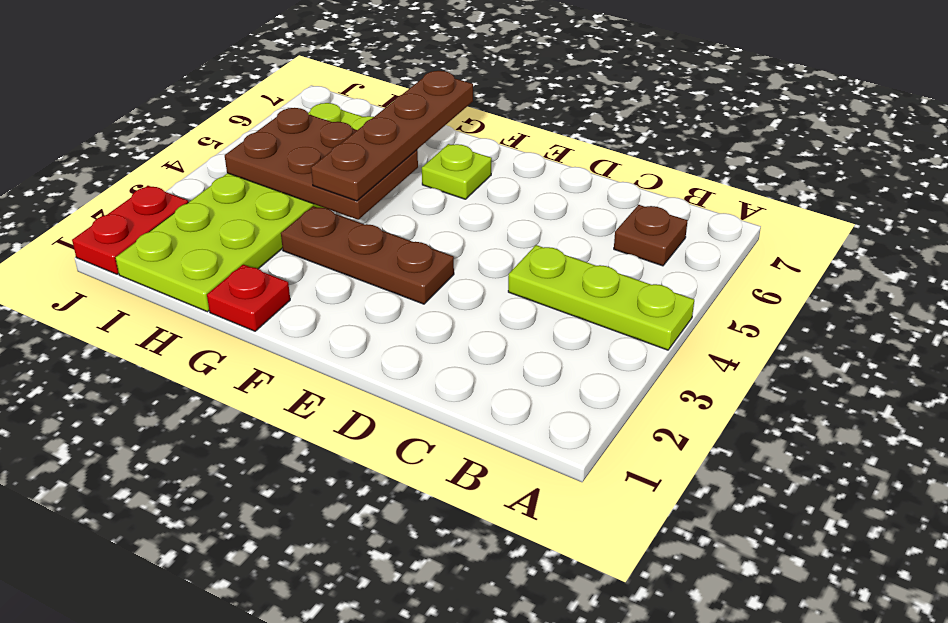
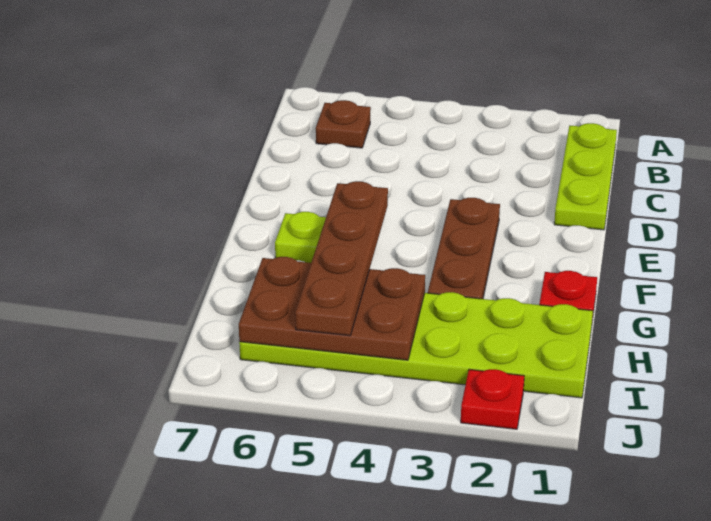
lime 1x3 plate [508,245,694,350] -> lime 1x3 plate moved to [554,123,617,230]
brown 2x3 plate [225,108,418,220] -> brown 2x3 plate turned to [239,257,425,360]
brown 1x4 plate [311,71,473,201] -> brown 1x4 plate turned to [295,181,388,336]
red 1x2 plate [72,186,188,274] -> red 1x1 plate [461,369,524,429]

